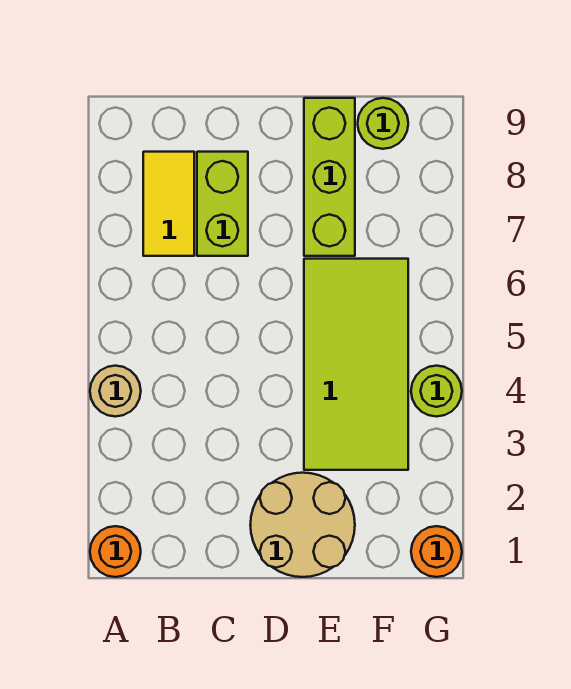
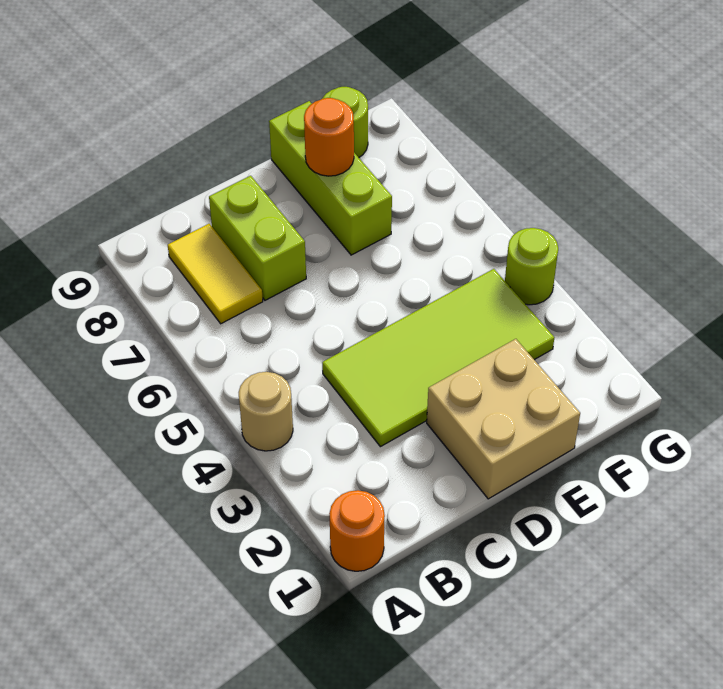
tan 2x2 round brick [250,473,355,577] -> tan 2x2 brick [427,339,580,499]
lime 2x4 tile [304,259,408,470] -> lime 2x4 tile turned to [322,269,554,447]
orange 1x1 round brick [411,526,462,577] -> orange 1x1 round brick moved to [304,98,354,176]

